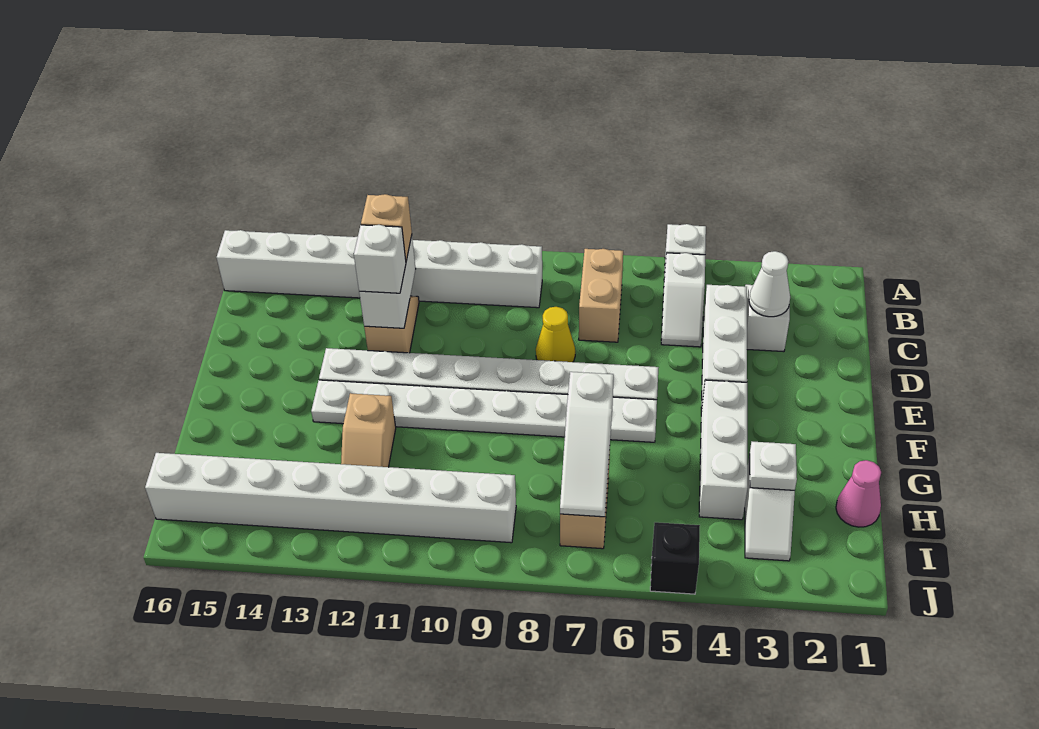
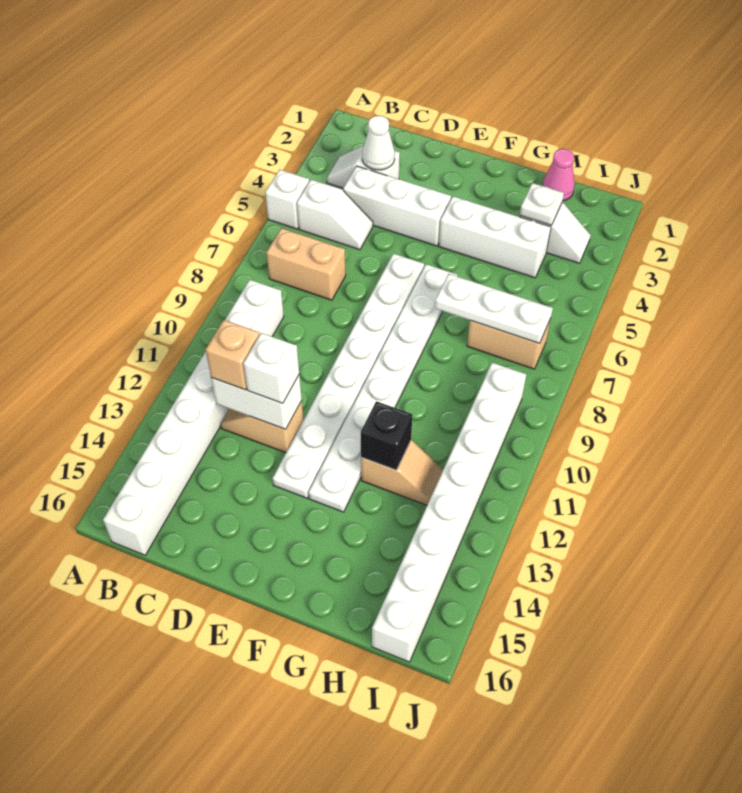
yellow 1x1 cone [536,307,575,362] -> none
white 1x3 slope [560,372,614,517] -> white 1x3 plate [435,274,553,343]
black 1x1 brick [650,522,700,594] -> black 1x1 brick moved to [361,401,412,470]

